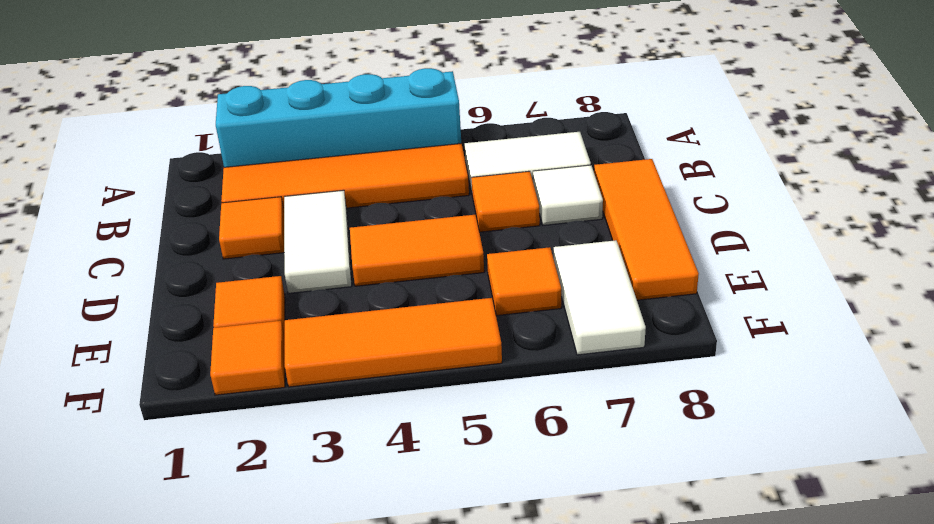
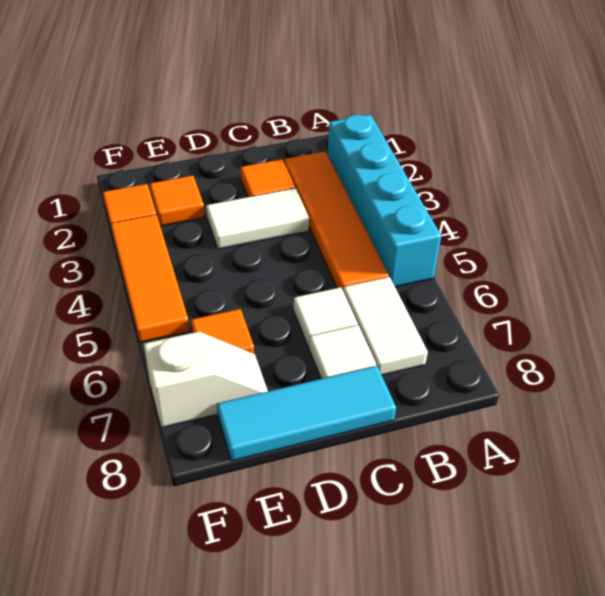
orange 1x1 tile [471,171,540,232] -> white 1x1 tile [294,287,358,347]
orange 1x3 tile [594,159,699,300] -> cyan 1x3 tile [217,366,396,461]
orange 1x2 tile [350,215,484,286] -> none
white 1x2 tile [554,240,646,355] -> white 1x2 slope [144,332,268,428]

